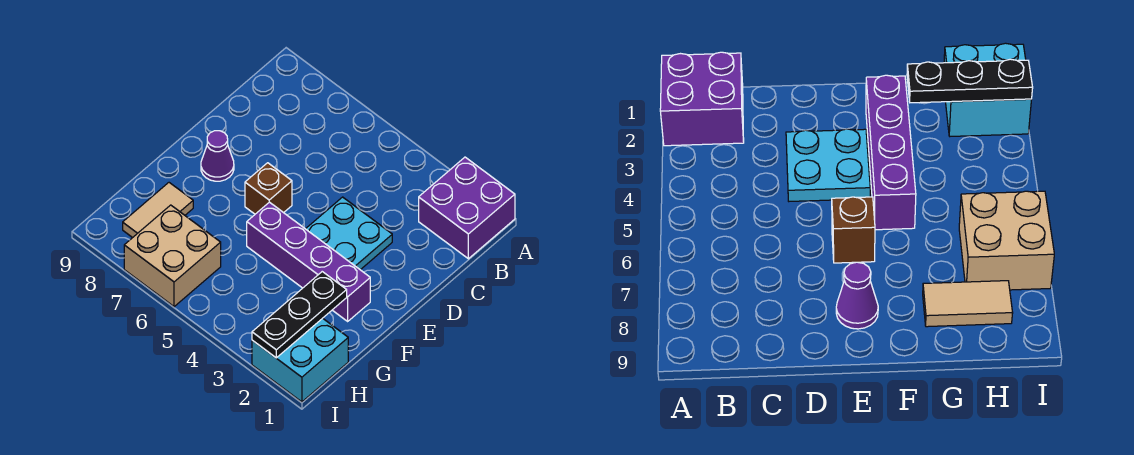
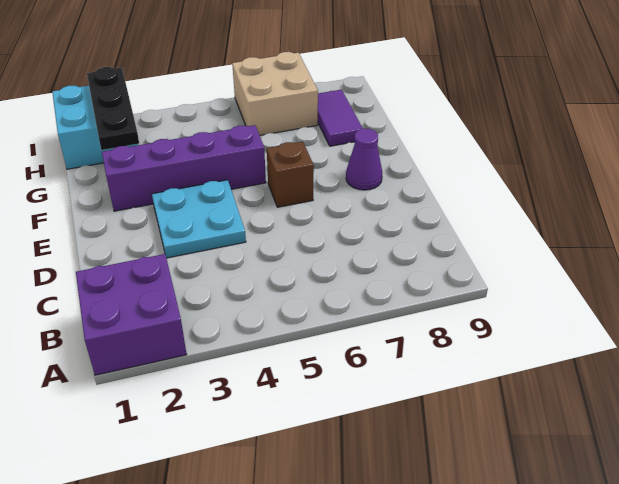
tan 1x2 tile [123,183,193,238] -> purple 1x2 tile [318,90,363,146]

